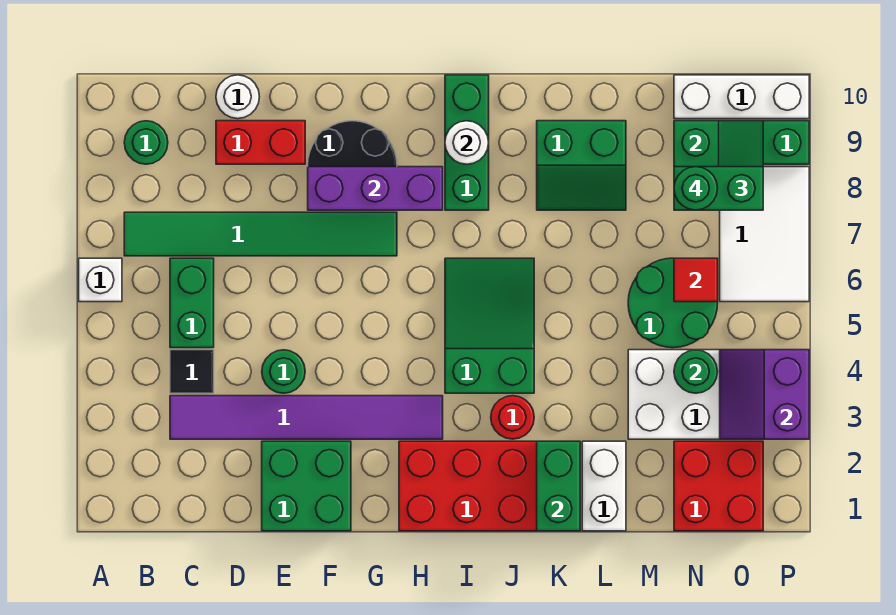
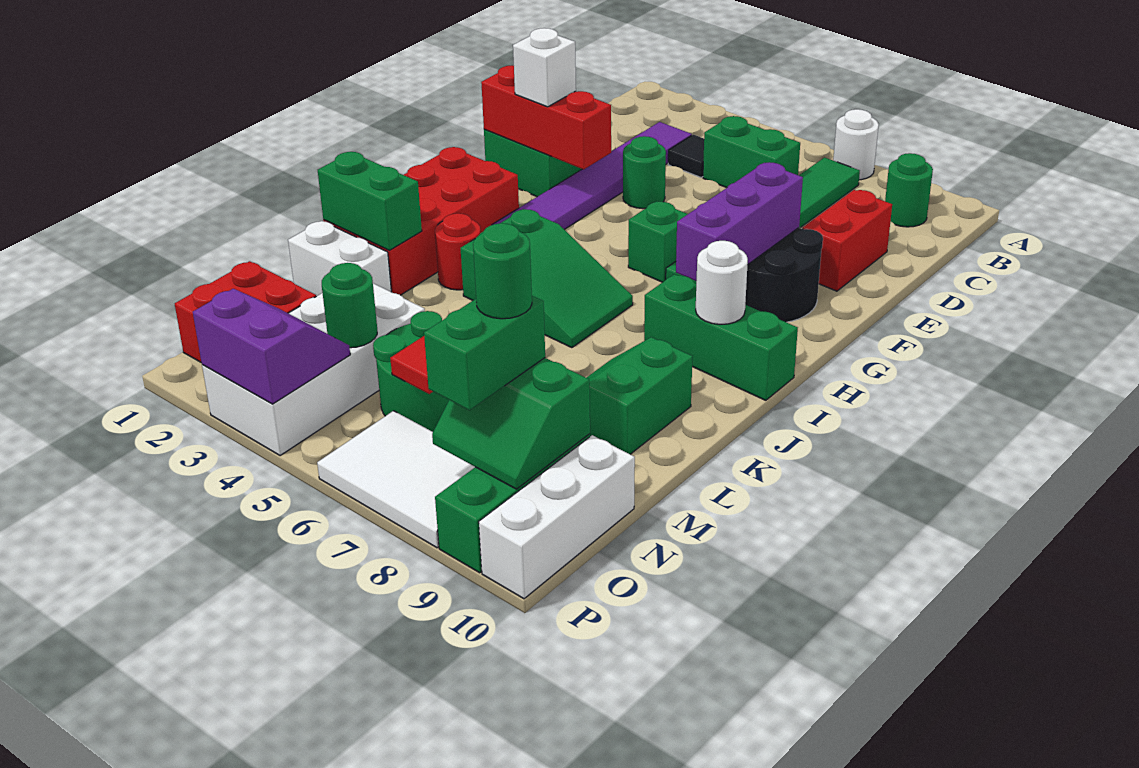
white 1x1 brick [79,258,122,302] -> white 1x1 brick moved to [513,28,576,107]
white 1x1 round brick [216,75,259,119] -> white 1x1 round brick moved to [833,109,879,180]
none -> red 1x3 brick [481,65,611,169]
none -> green 1x1 brick [628,201,687,282]

